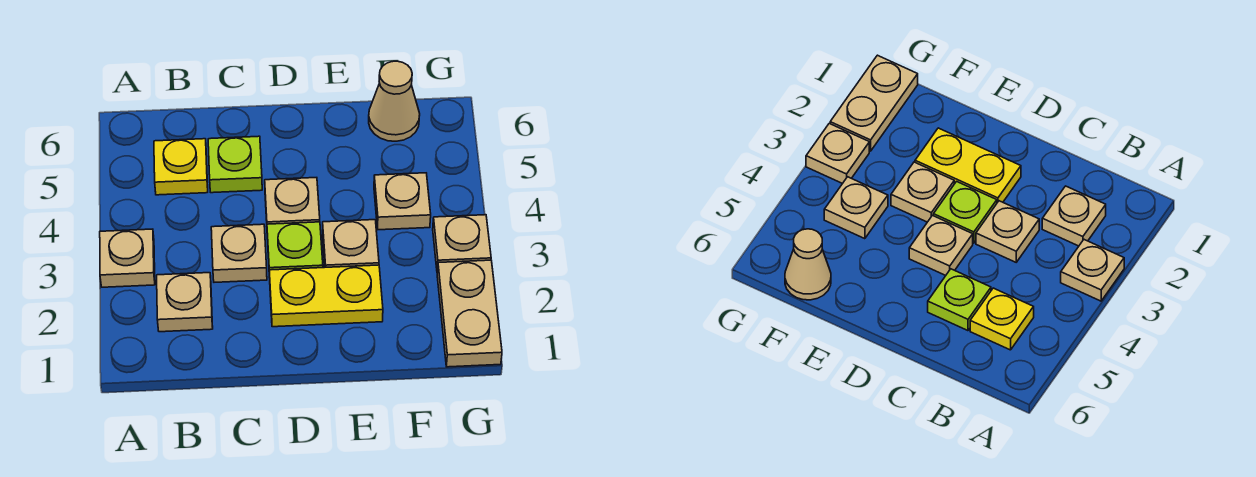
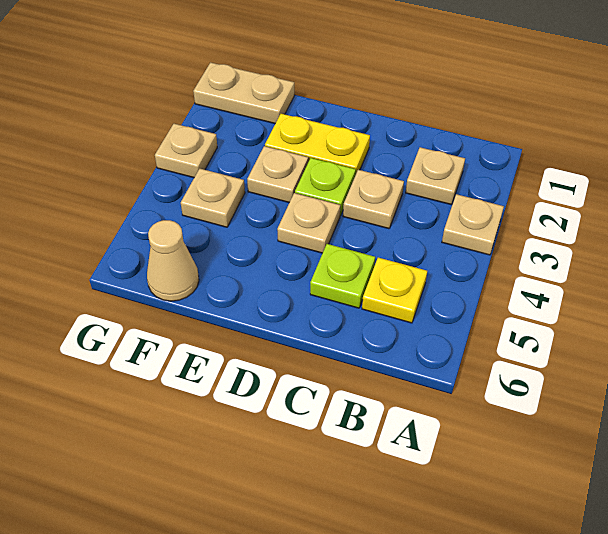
tan 1x2 plate [437,260,502,367] -> tan 1x2 plate turned to [193,63,294,124]

